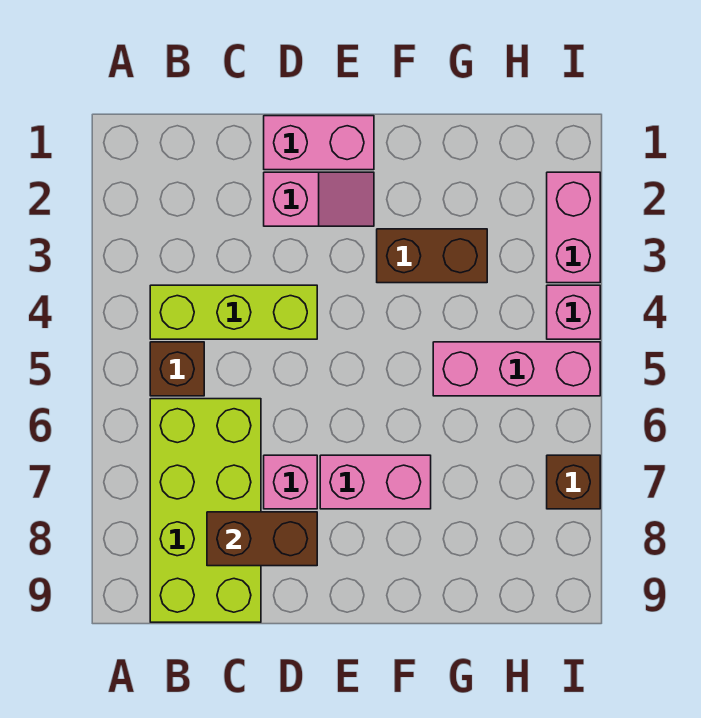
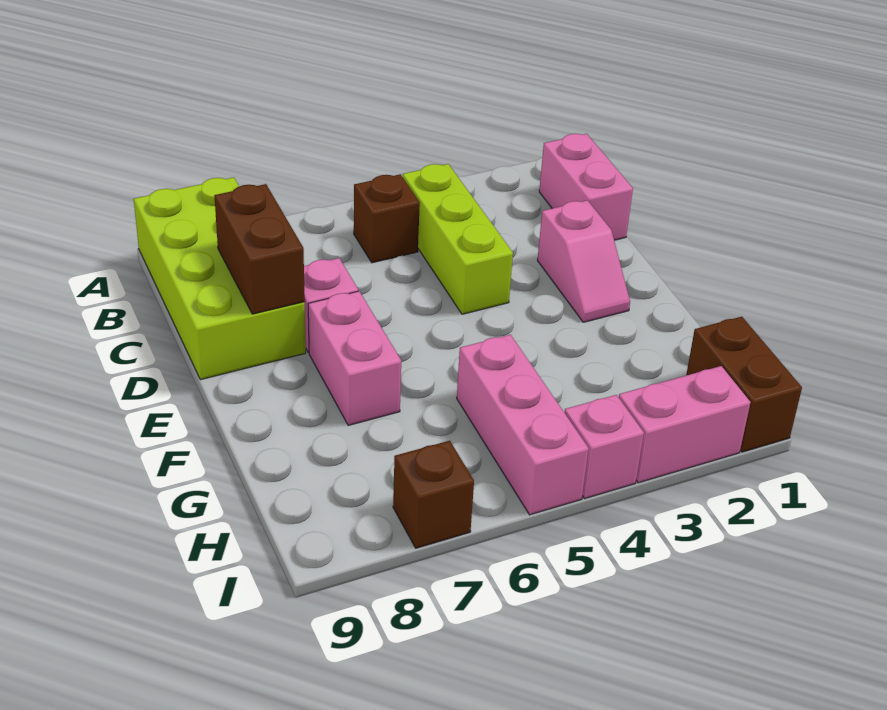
lime 2x4 brick [150,399,261,622] -> lime 2x4 brick turned to [134,177,306,380]
pink 1x2 brick [264,116,374,170] -> pink 1x2 brick moved to [539,134,633,241]
brown 1x2 brick [377,229,487,283] -> brown 1x2 brick moved to [686,317,802,452]

